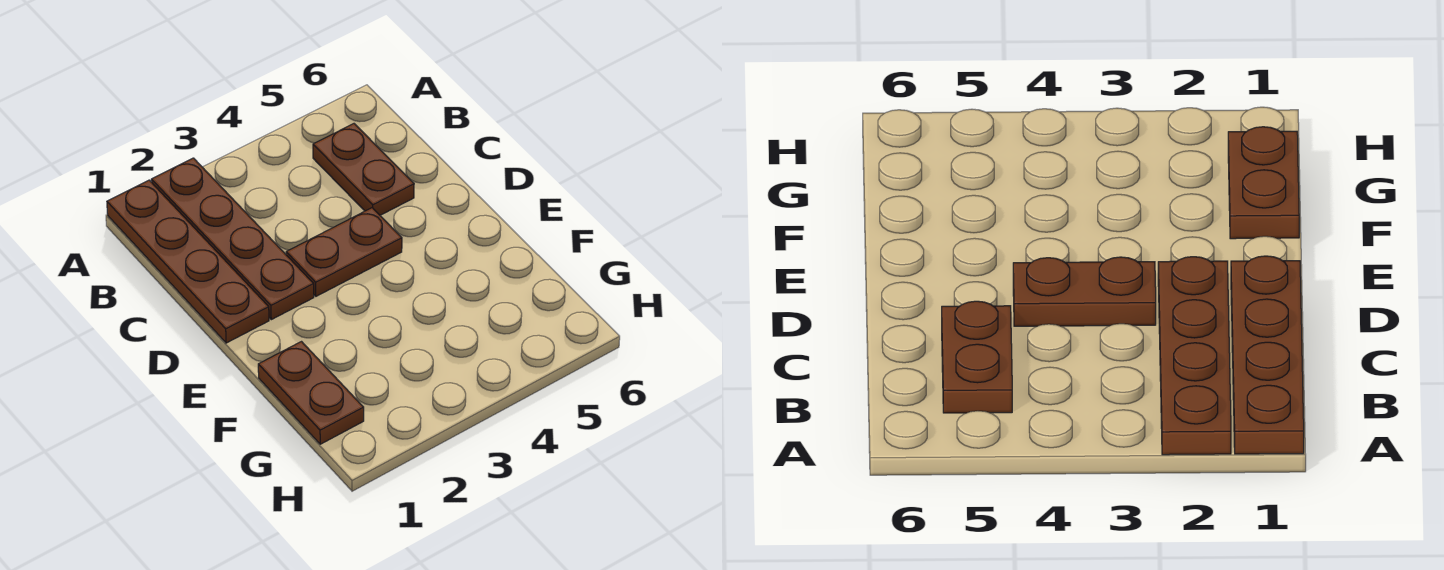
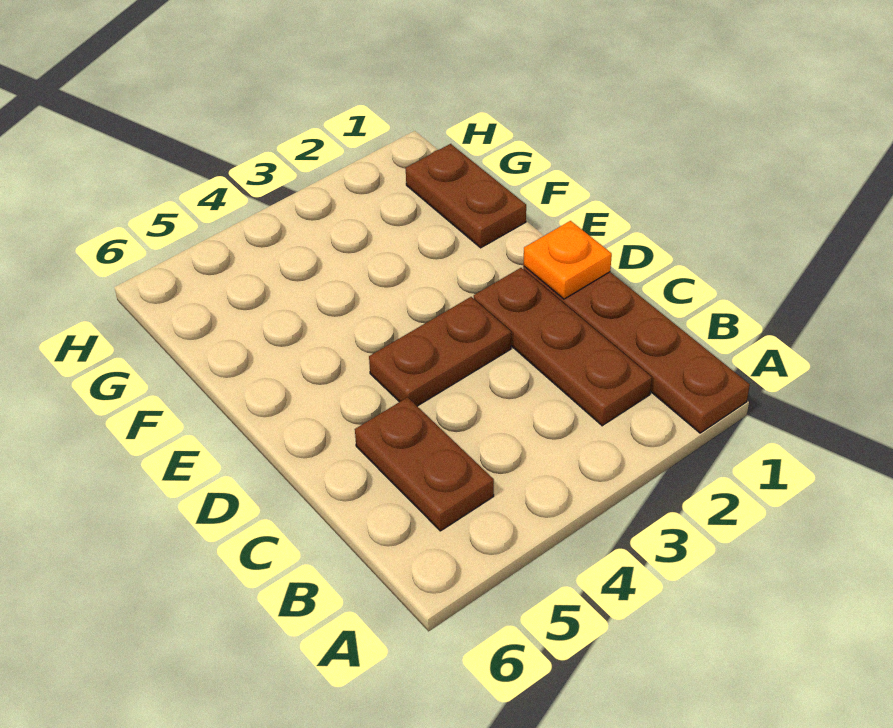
brown 1x4 plate [151,158,314,320] -> brown 1x3 plate [474,268,652,426]
none -> orange 1x1 plate [523,221,612,299]

